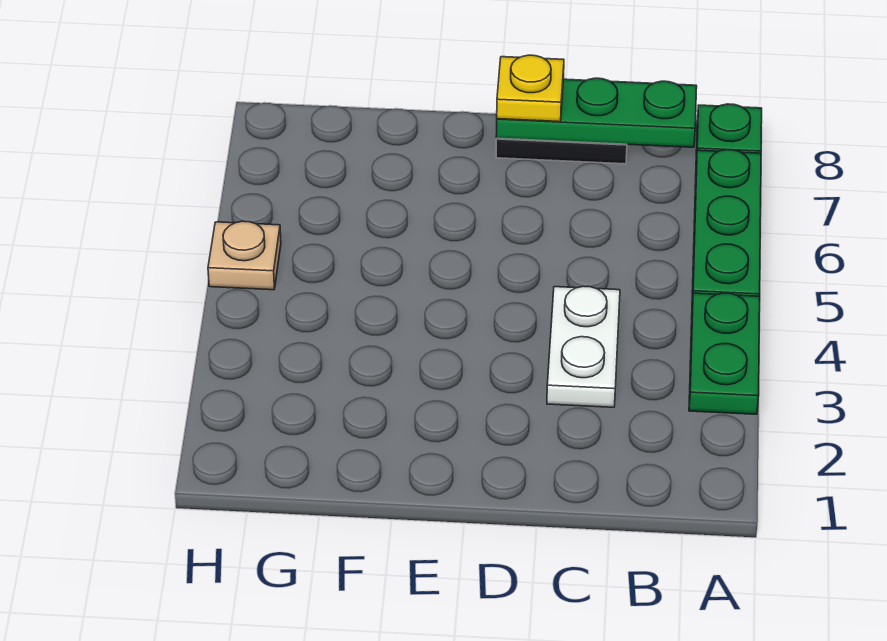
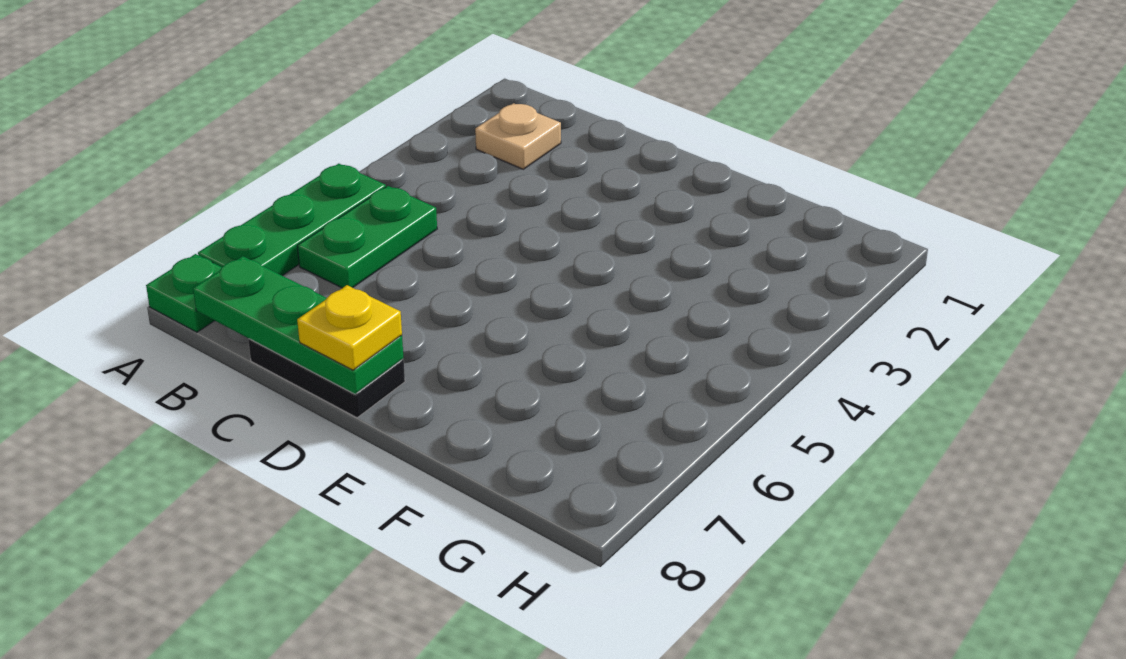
green 1x2 plate [689,293,760,414] -> green 1x2 plate moved to [297,186,437,288]
white 1x2 plate [547,286,620,407] -> none
tan 1x1 plate [208,221,281,290] -> tan 1x1 plate moved to [475,103,561,169]

